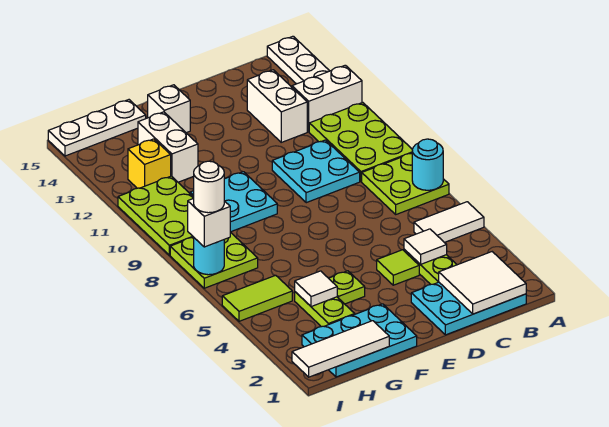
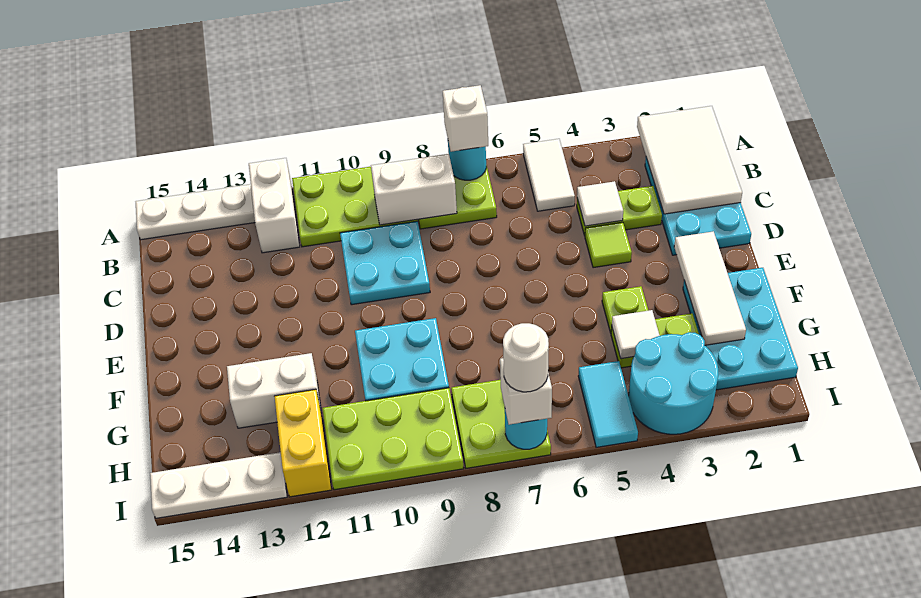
white 2x2 tile [439,252,526,314] -> white 2x3 tile [637,106,742,214]
white 1x2 brick [247,70,307,142] -> white 1x2 brick moved to [371,154,457,225]
white 1x1 brick [148,85,190,133] -> white 1x1 brick moved to [442,85,488,152]
white 1x3 tile [292,321,389,377] -> white 1x3 tile moved to [674,231,746,345]
white 1x3 plate [48,100,146,156] -> white 1x3 plate turned to [150,452,287,518]
none -> cyan 2x2 round brick [629,332,719,434]
lime 1x2 tile [222,275,292,321] -> cyan 1x2 tile [578,361,638,447]
yellow 1x1 brick [128,139,171,188] -> yellow 1x2 brick [274,389,332,497]

